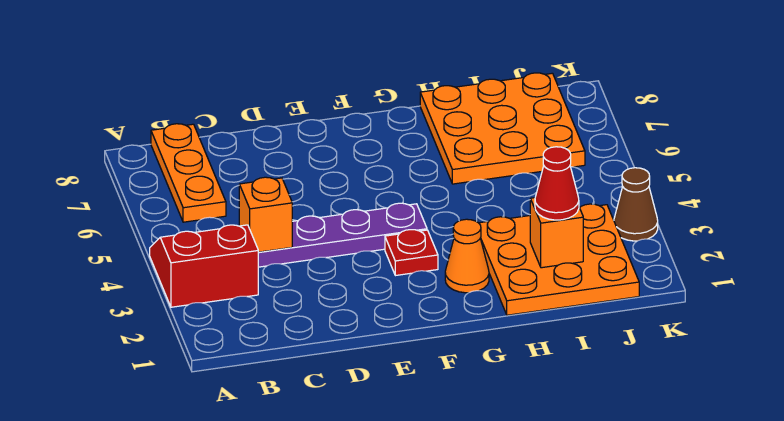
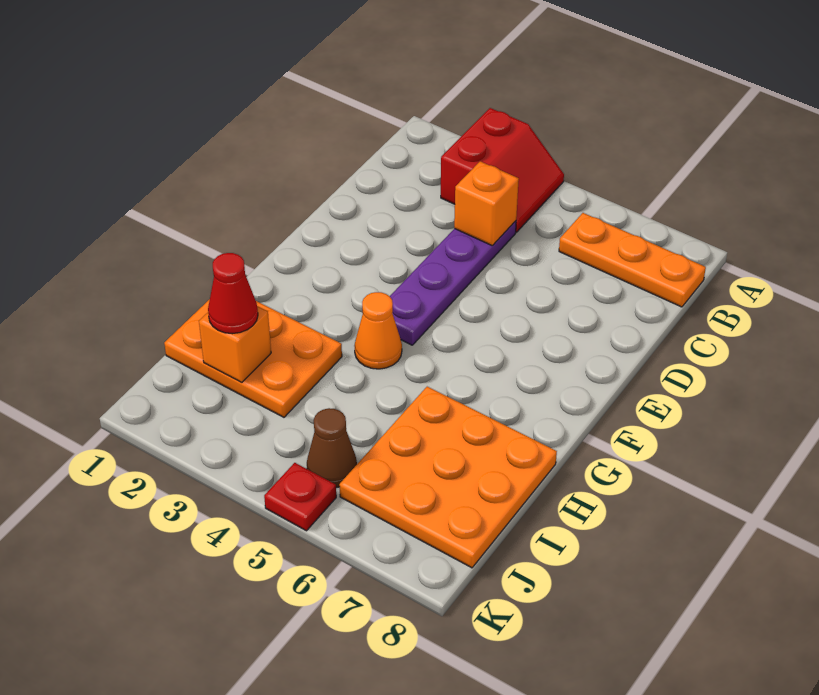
red 1x1 plate [385,230,438,276] -> red 1x1 plate moved to [264,463,336,531]
orange 1x1 cone [445,219,489,293] -> orange 1x1 cone moved to [354,292,402,369]
orange 3x3 plate [479,204,639,315] -> orange 2x3 plate [164,299,342,417]
brown 1x1 cone [614,168,658,241] -> brown 1x1 cone moved to [307,408,357,488]

